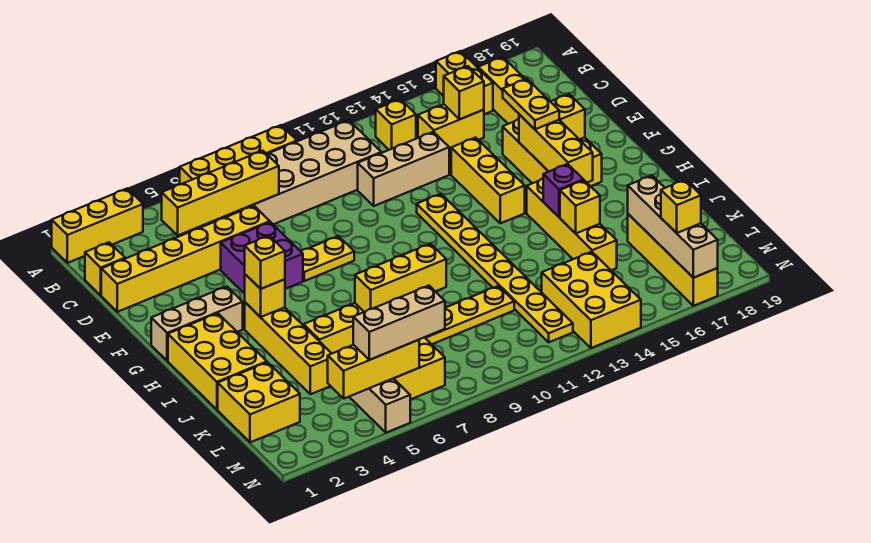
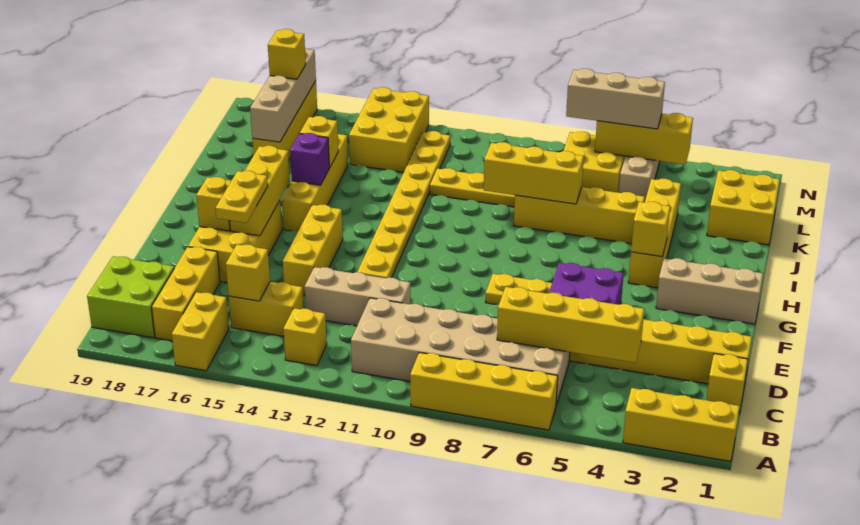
none -> lime 2x2 brick [87,256,174,338]
yellow 2x3 brick [168,313,267,410] -> none
yellow 1x1 brick [245,236,285,289] -> none

